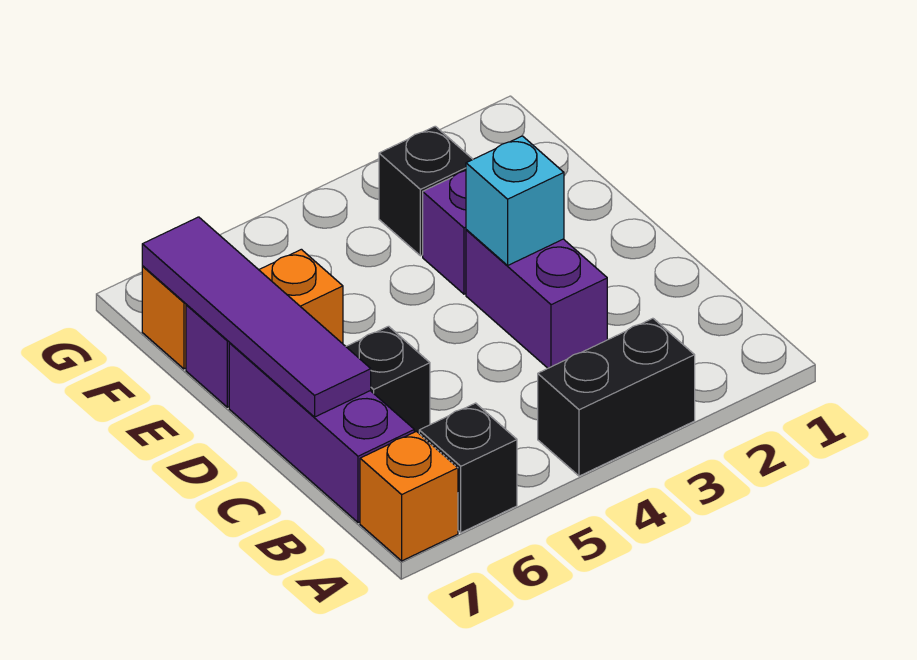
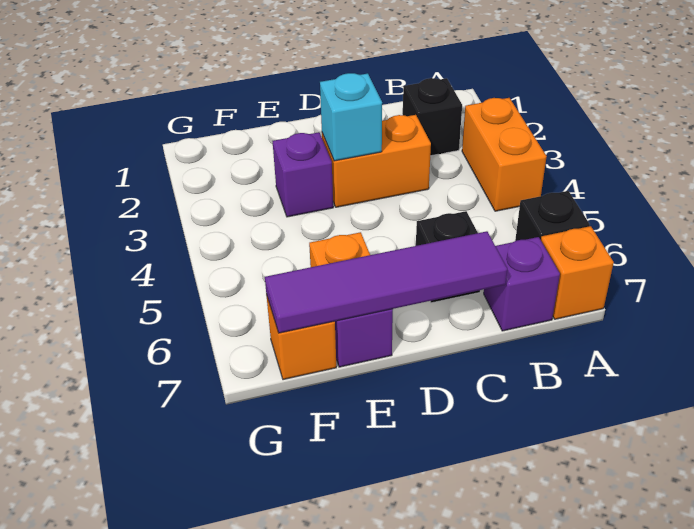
black 1x2 brick [538,318,695,476] -> orange 1x2 brick [462,98,547,211]
purple 1x3 brick [229,343,414,523] -> purple 1x1 brick [484,237,560,331]
purple 1x2 brick [466,230,607,368] -> orange 1x2 brick [322,115,431,207]
black 1x1 brick [379,126,473,256] -> black 1x1 brick moved to [403,78,462,156]

